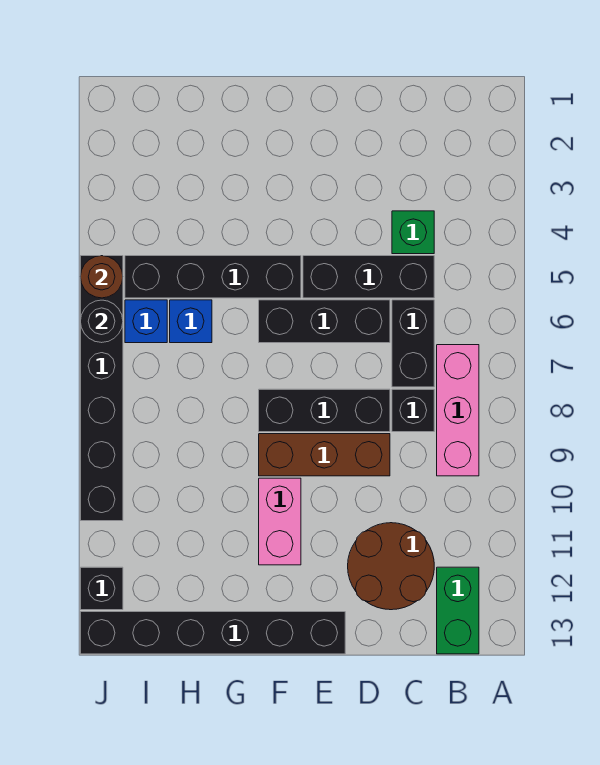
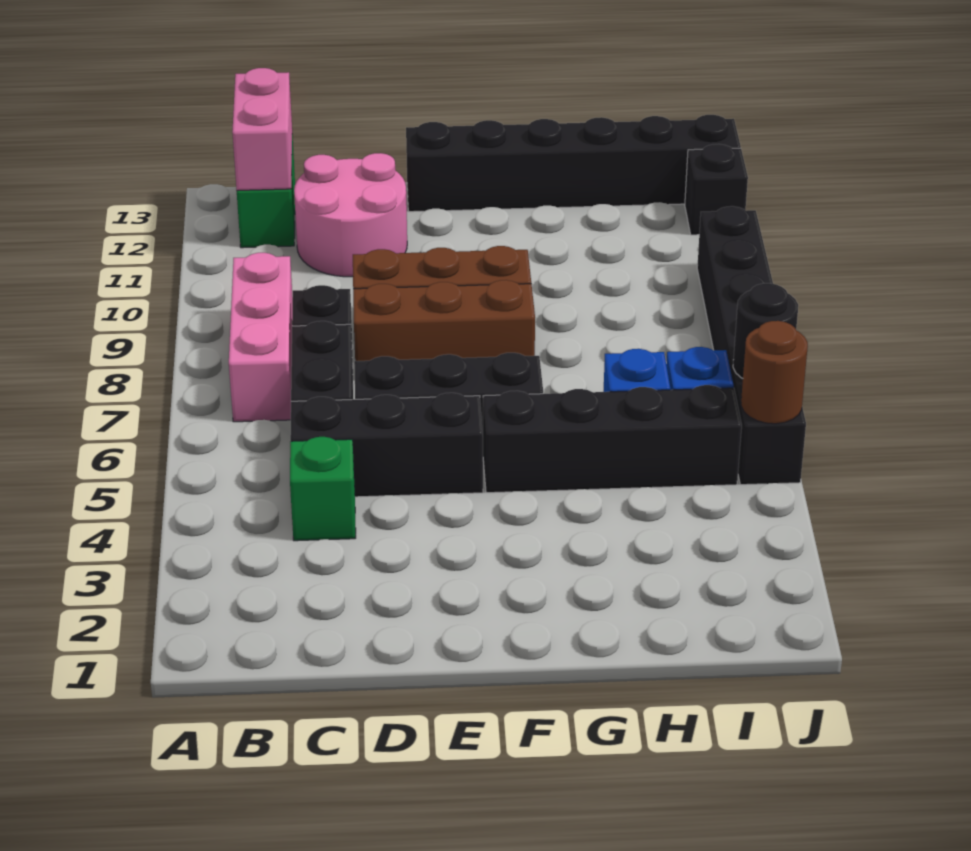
brown 2x2 round brick [348,523,434,610] -> pink 2x2 round brick [294,153,407,277]
black 1x3 brick [259,389,390,432] -> brown 1x3 brick [353,280,535,361]
pink 1x2 brick [259,478,301,565] -> pink 1x2 brick moved to [232,68,292,191]

